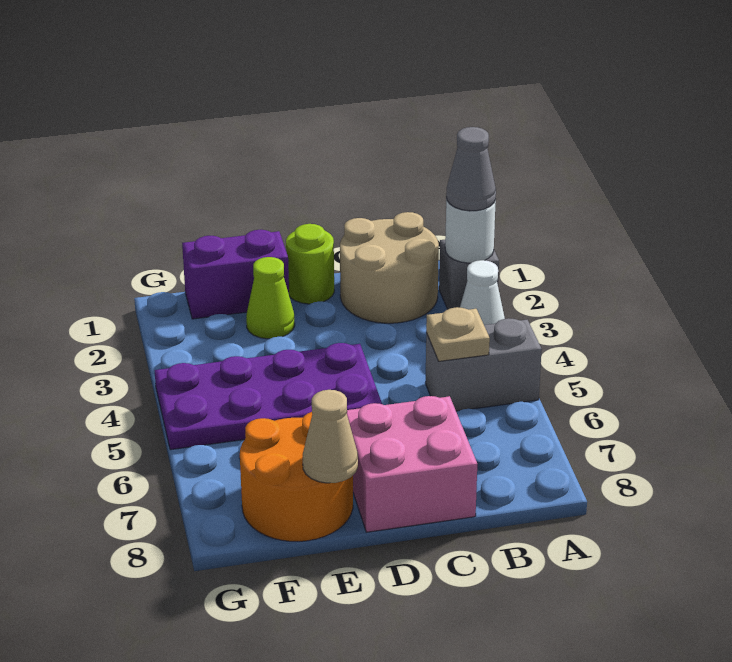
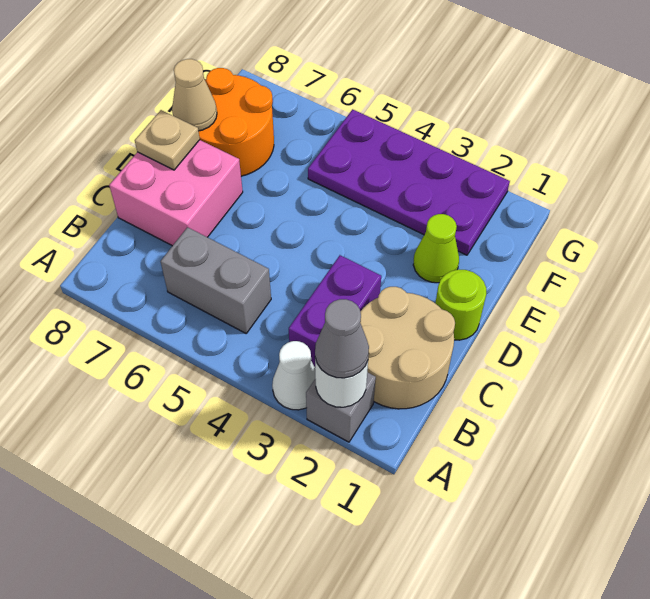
grey 1x2 brick [425,318,542,411] -> grey 1x2 brick turned to [160,227,271,333]
tan 1x1 plate [426,307,490,361] -> tan 1x1 plate moved to [135,110,200,170]
purple 2x4 plate [155,343,382,450] -> purple 2x4 plate turned to [308,109,510,255]
purple 1x2 brick [182,230,289,319] -> purple 1x2 brick moved to [289,255,381,367]

